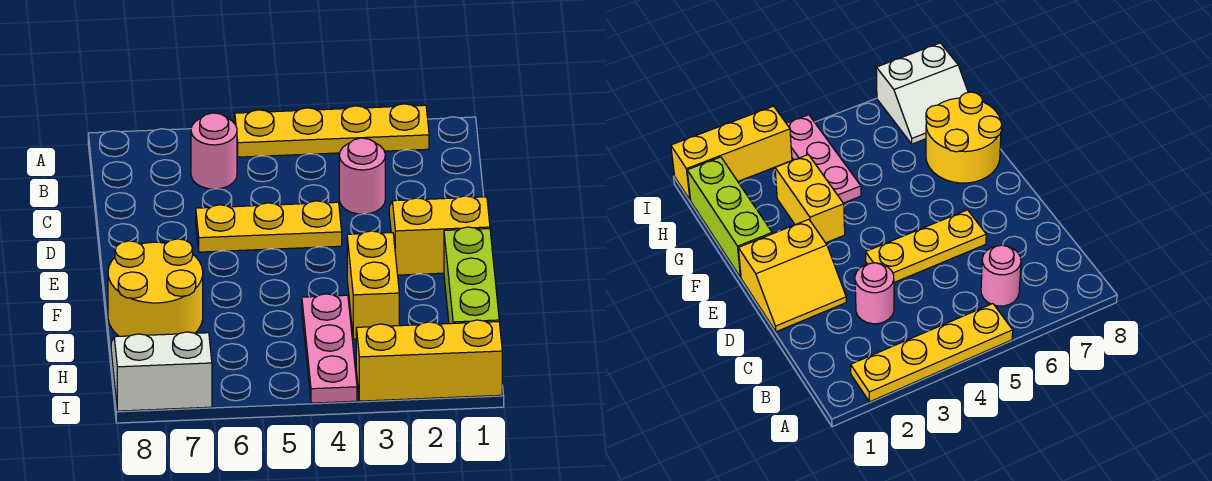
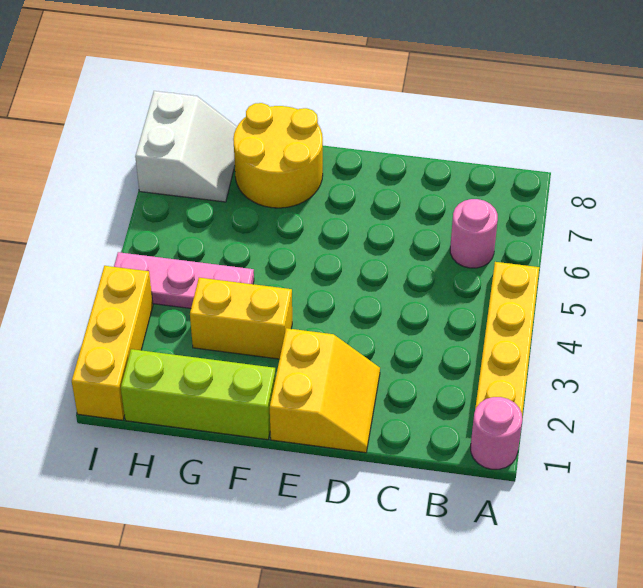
pink 1x1 round brick [339,138,385,214] -> pink 1x1 round brick moved to [471,397,522,469]
yellow 1x3 plate [196,201,342,252] -> none

